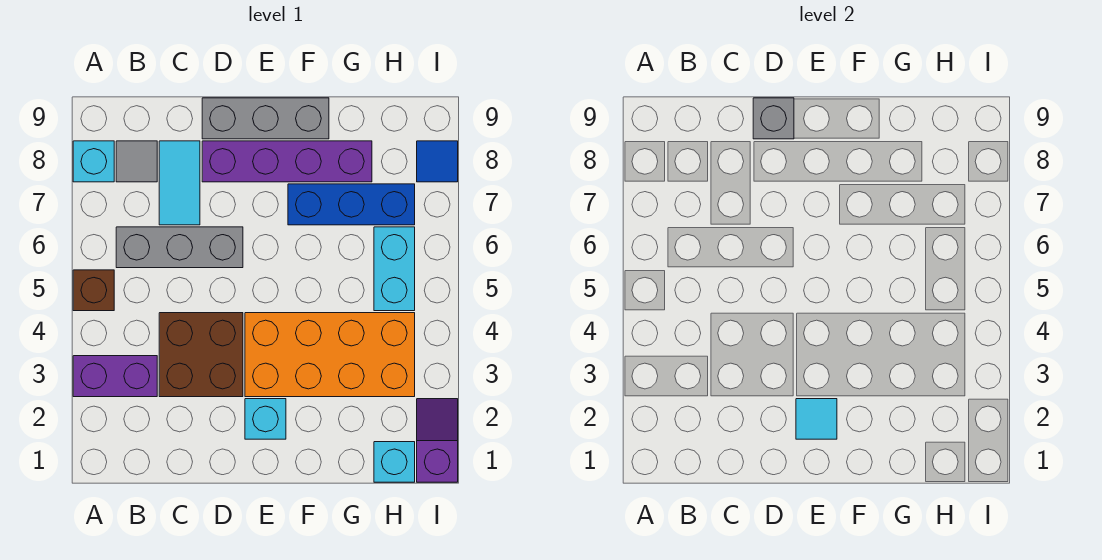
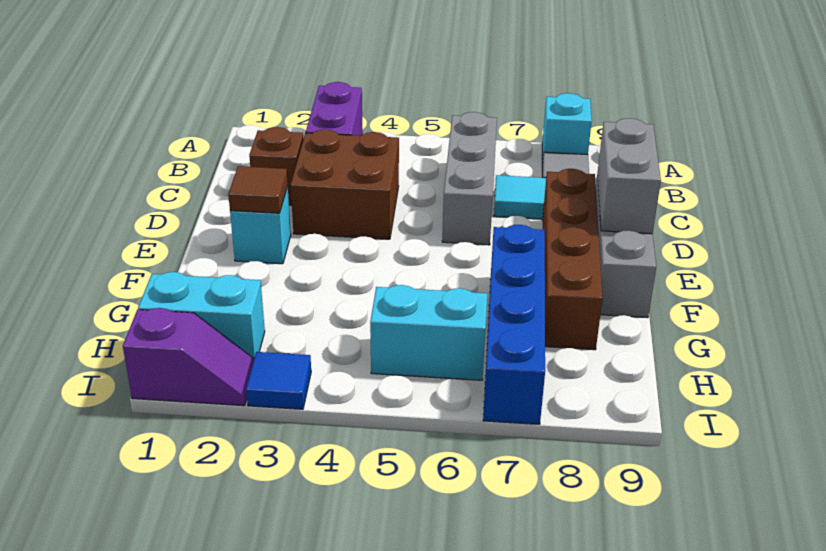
brown 1x1 brick [73,270,114,311] -> brown 1x1 brick moved to [249,127,303,205]
purple 1x4 brick [202,141,372,182] -> brown 1x4 brick [543,169,603,350]
grey 1x1 brick [753,98,794,139] -> grey 1x2 brick [597,118,661,234]
cyan 1x1 tile [796,399,837,439] -> brown 1x1 tile [228,166,288,213]
orange 2x4 brick [245,313,415,397] -> none
blue 1x3 brick [288,184,415,225] -> blue 1x4 brick [483,225,545,424]
cyan 1x1 brick [374,442,415,482] -> cyan 1x2 brick [138,272,265,358]
blue 1x1 tile [417,141,458,182] -> blue 1x1 tile moved to [246,352,311,409]

